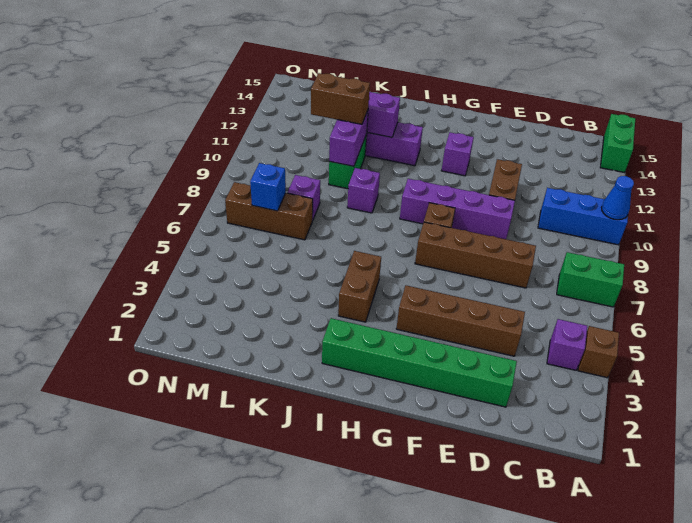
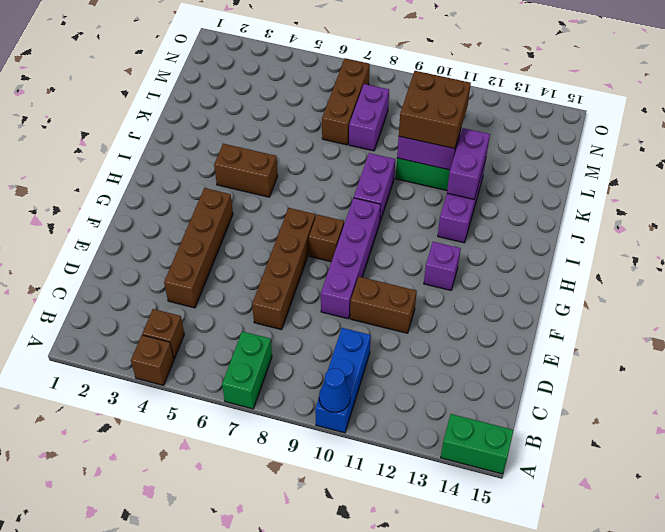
purple 1x1 brick [547,319,587,370] -> brown 1x1 brick [142,309,184,359]
green 1x6 brick [322,318,517,407] -> none
purple 1x1 brick [347,168,380,213] -> purple 1x2 brick [354,153,395,221]
brown 1x2 brick [311,73,370,124] -> brown 2x2 brick [399,71,471,149]
purple 1x1 brick [287,175,320,220] -> purple 1x2 brick [349,84,389,151]
blue 1x1 brick [250,163,286,211] -> none

